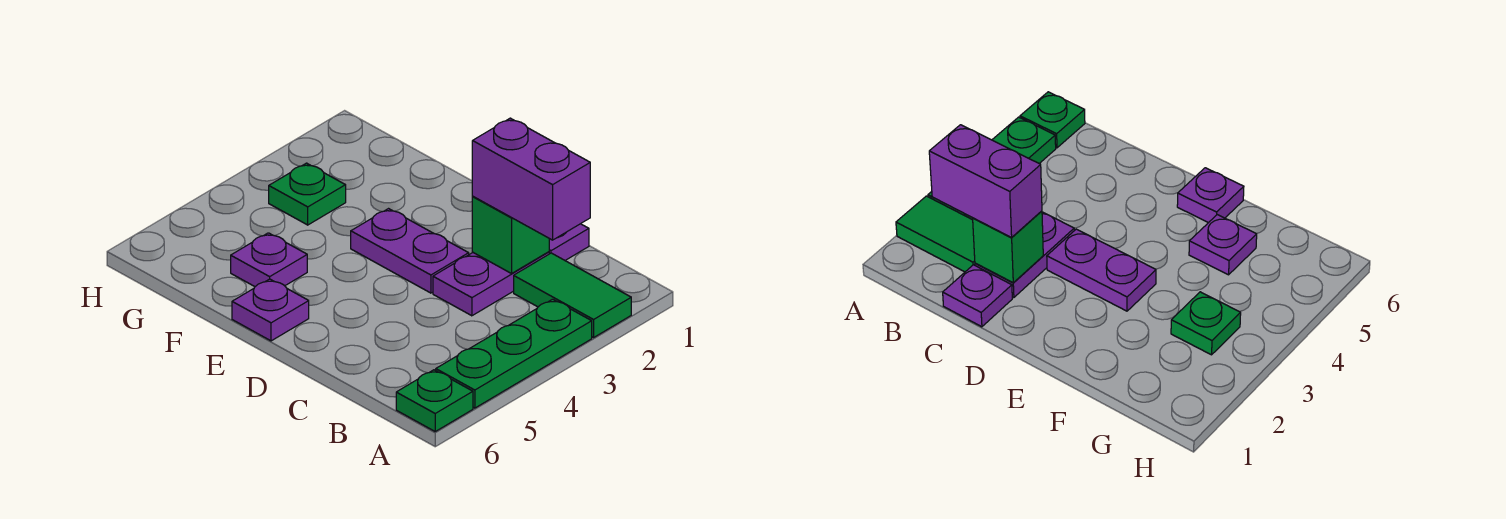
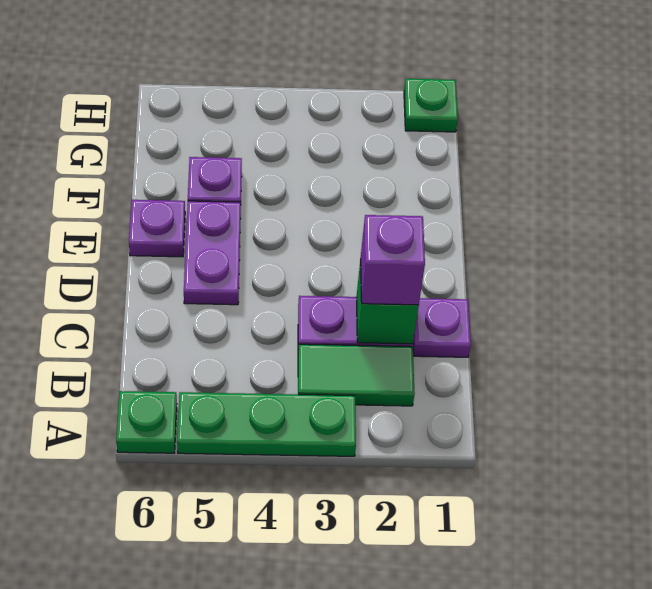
green 1x2 tile [514,253,631,338] -> green 1x2 tile turned to [298,344,415,406]
purple 1x2 brick [472,118,590,240] -> purple 1x1 brick [361,215,425,305]
purple 1x2 plate [351,209,469,293] -> purple 1x2 plate moved to [184,201,241,305]
green 1x1 plate [269,163,346,225] -> green 1x1 plate moved to [404,79,458,132]

